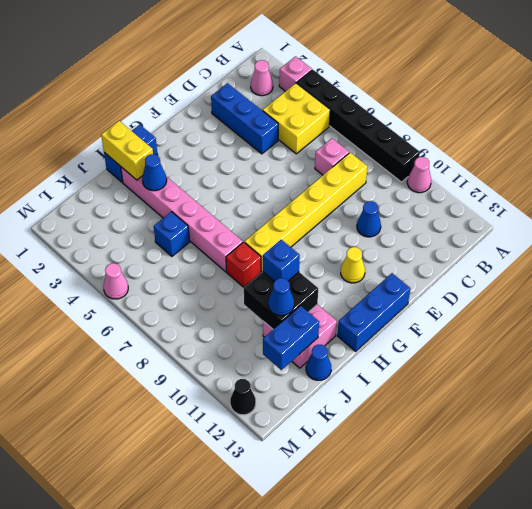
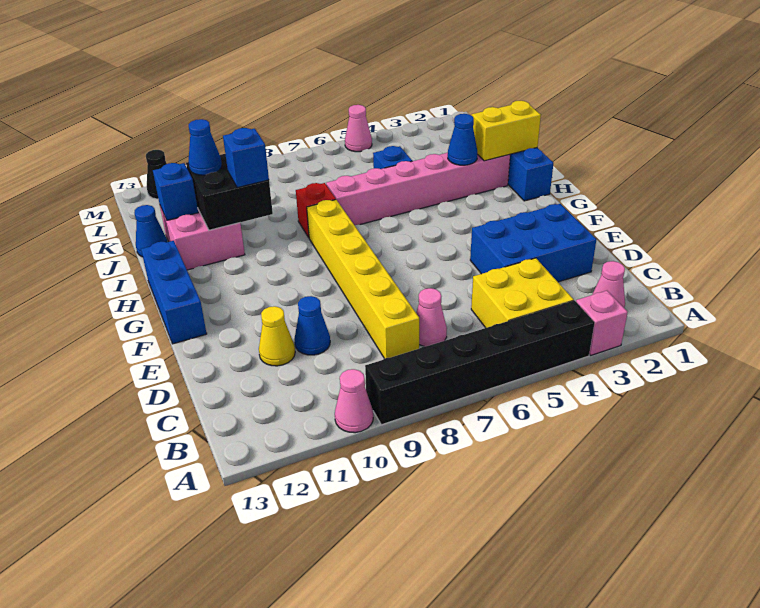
pink 1x1 brick [315,139,349,175] -> pink 1x1 cone [416,288,447,346]
blue 1x3 brick [211,83,278,154] -> blue 2x3 brick [470,204,597,282]
yellow 1x1 cone [341,247,365,283] -> yellow 1x1 cone moved to [259,306,295,366]
blue 1x2 brick [263,306,319,370] -> blue 1x1 brick [153,163,198,220]

